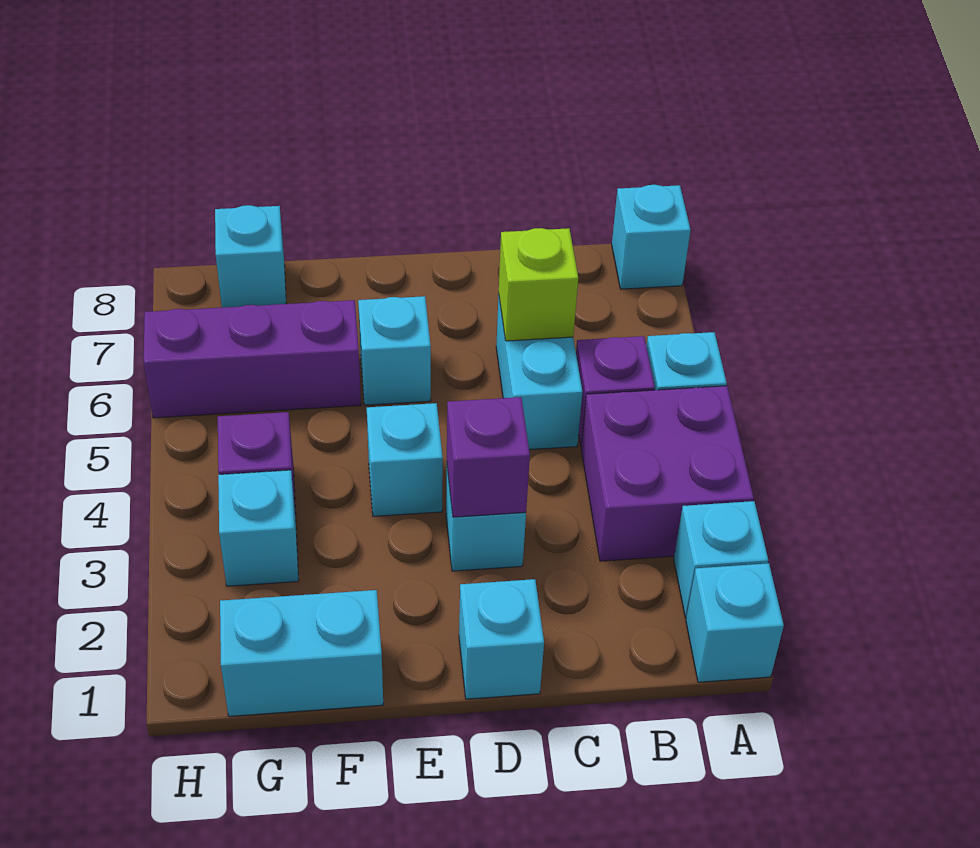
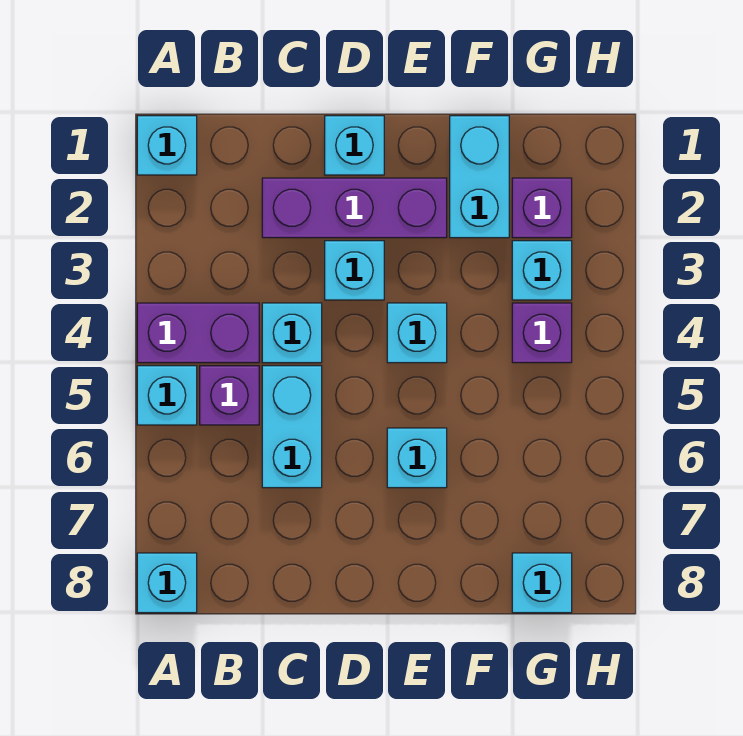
cyan 1x1 brick [674,501,768,618] -> cyan 1x1 brick moved to [262,303,322,363]
purple 2x2 brick [581,386,754,561] -> purple 1x2 brick [137,303,259,363]
lime 1x1 brick [499,228,578,341] -> none
purple 1x1 brick [447,397,530,517] -> purple 1x1 brick moved to [512,178,572,238]
cyan 1x2 brick [220,590,383,716] -> cyan 1x2 brick turned to [450,116,509,238]
purple 1x3 brick [144,300,361,418] -> purple 1x3 brick moved to [262,178,447,238]

